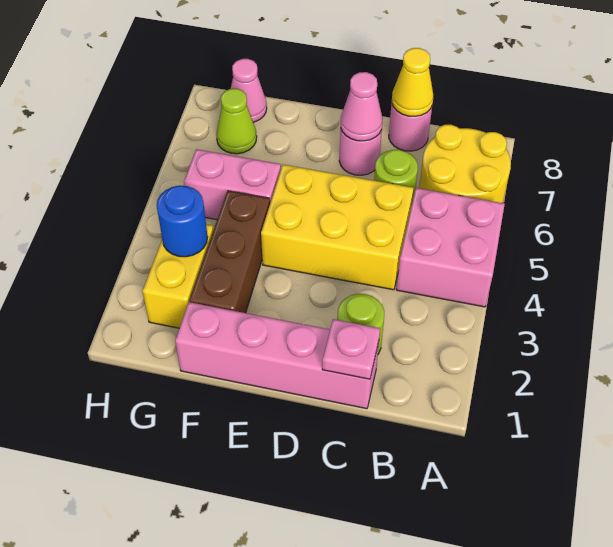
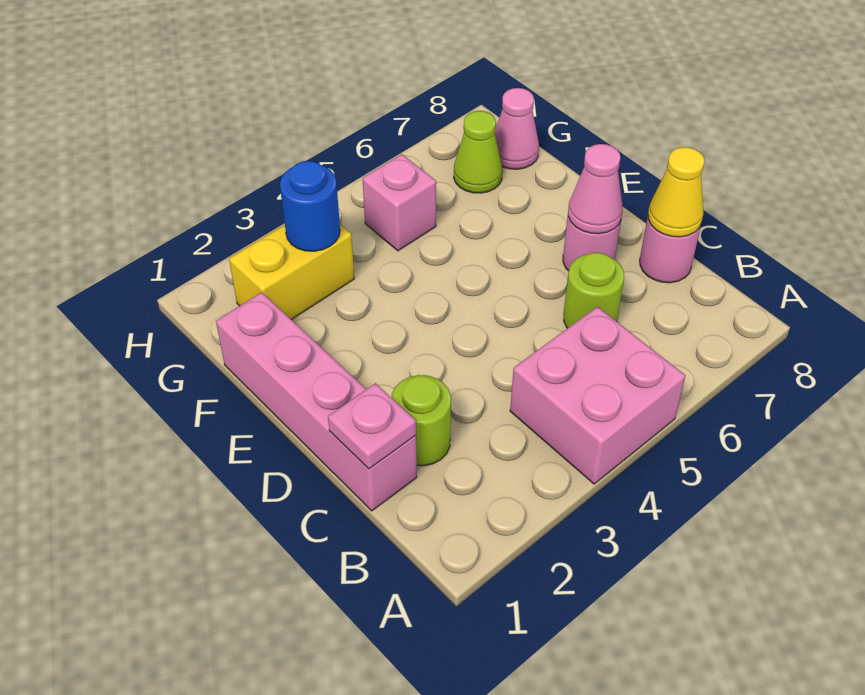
yellow 2x2 round brick [419,125,511,203] -> none
yellow 2x3 brick [261,165,414,290] -> none
brown 1x3 brick [189,191,270,313] -> none
pink 1x2 brick [184,149,281,220] -> pink 1x1 brick [362,154,436,251]

